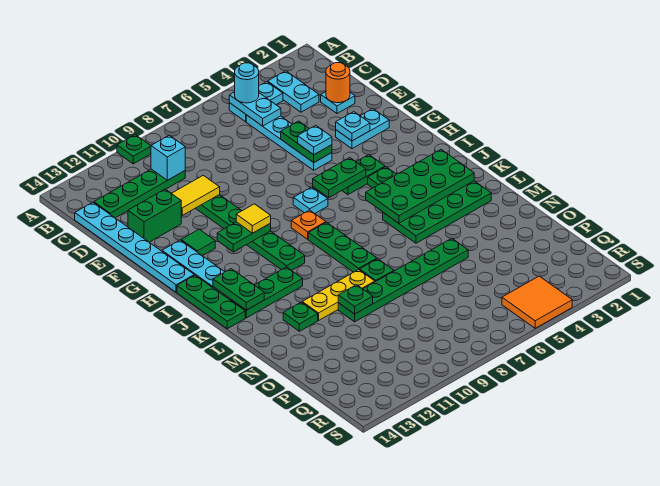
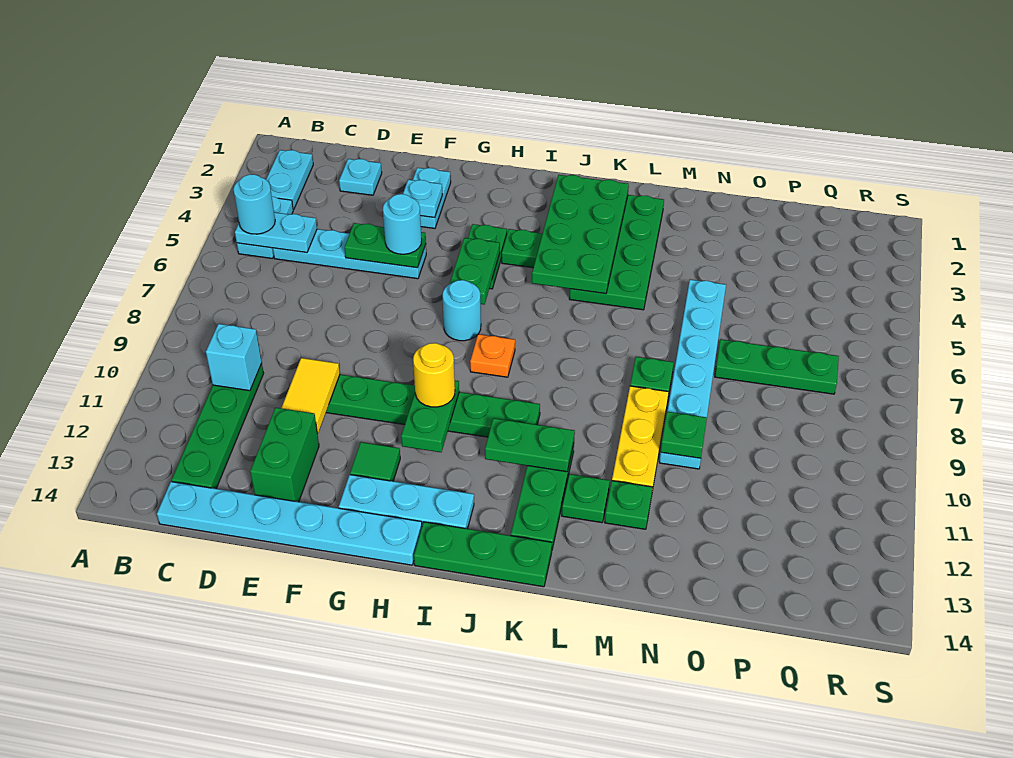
green 1x1 plate [117,135,151,164] -> green 1x1 plate moved to [562,474,610,523]
cyan 1x2 plate [268,71,319,112] -> cyan 1x2 plate turned to [266,150,313,210]
orange 1x1 round brick [326,63,350,103] -> none
cyan 1x1 plate [298,125,332,155] -> cyan 1x1 round brick [383,194,422,254]
cyan 1x1 plate [293,187,328,214] -> cyan 1x1 round brick [443,280,481,341]
yellow 1x1 tile [236,204,271,233] -> yellow 1x1 round brick [413,343,455,407]
green 1x3 plate [308,222,377,272] -> green 1x3 plate moved to [715,339,839,394]
green 1x2 plate [213,269,264,310] -> green 1x2 plate moved to [485,418,575,472]
green 1x6 plate [338,239,468,322] -> cyan 1x6 plate [659,280,726,469]
orange 2x2 tile [502,276,572,328] -> none

